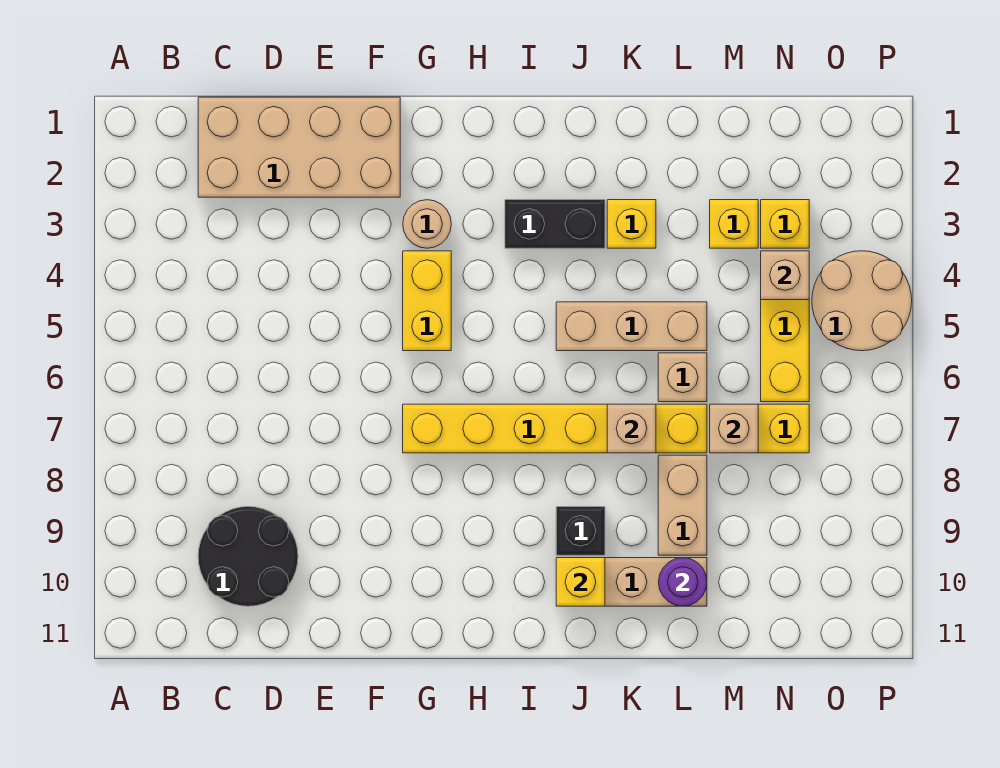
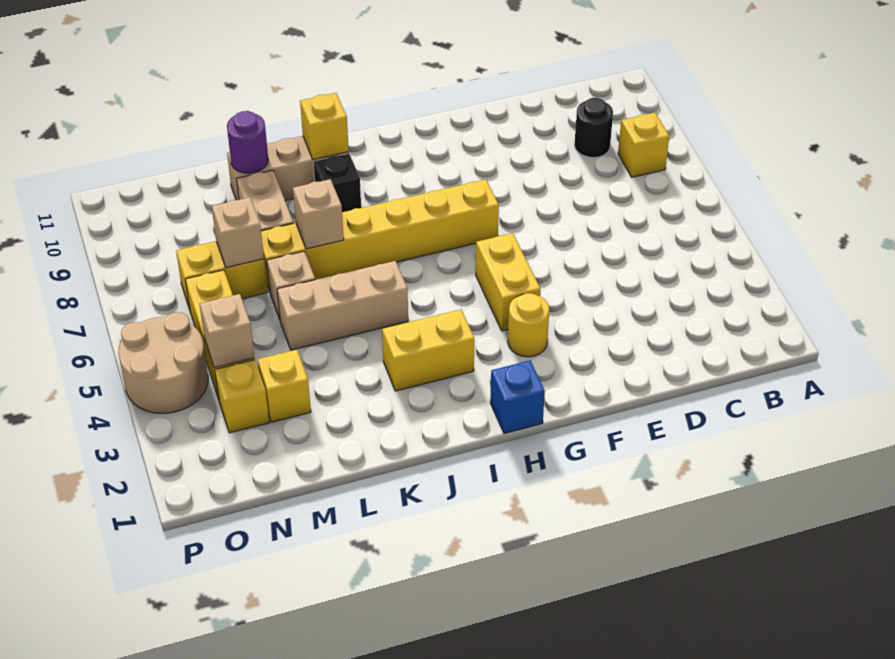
tan 2x4 brick [198,97,400,197] -> none
black 2x2 round brick [198,507,298,606] -> black 1x1 round brick [574,98,613,158]
tan 1x1 round brick [403,200,451,248] -> yellow 1x1 round brick [508,293,549,357]
none -> blue 1x1 brick [490,361,545,434]
black 1x2 brick [505,200,605,248] -> yellow 1x2 brick [382,310,474,391]
yellow 1x1 brick [607,200,656,248] -> yellow 1x1 brick moved to [618,113,669,177]

